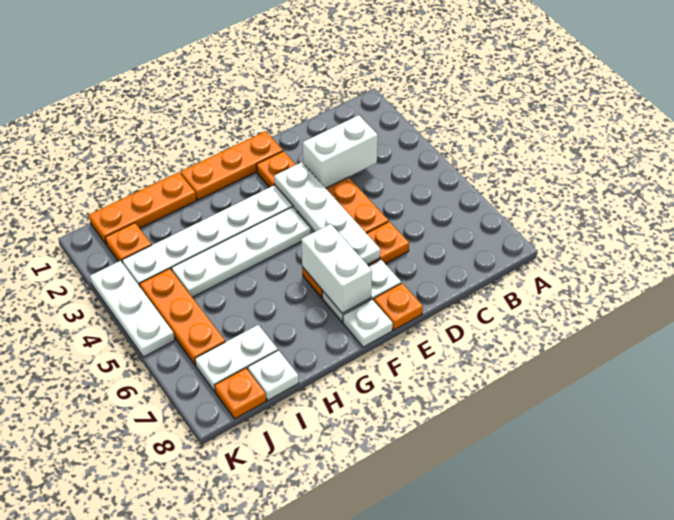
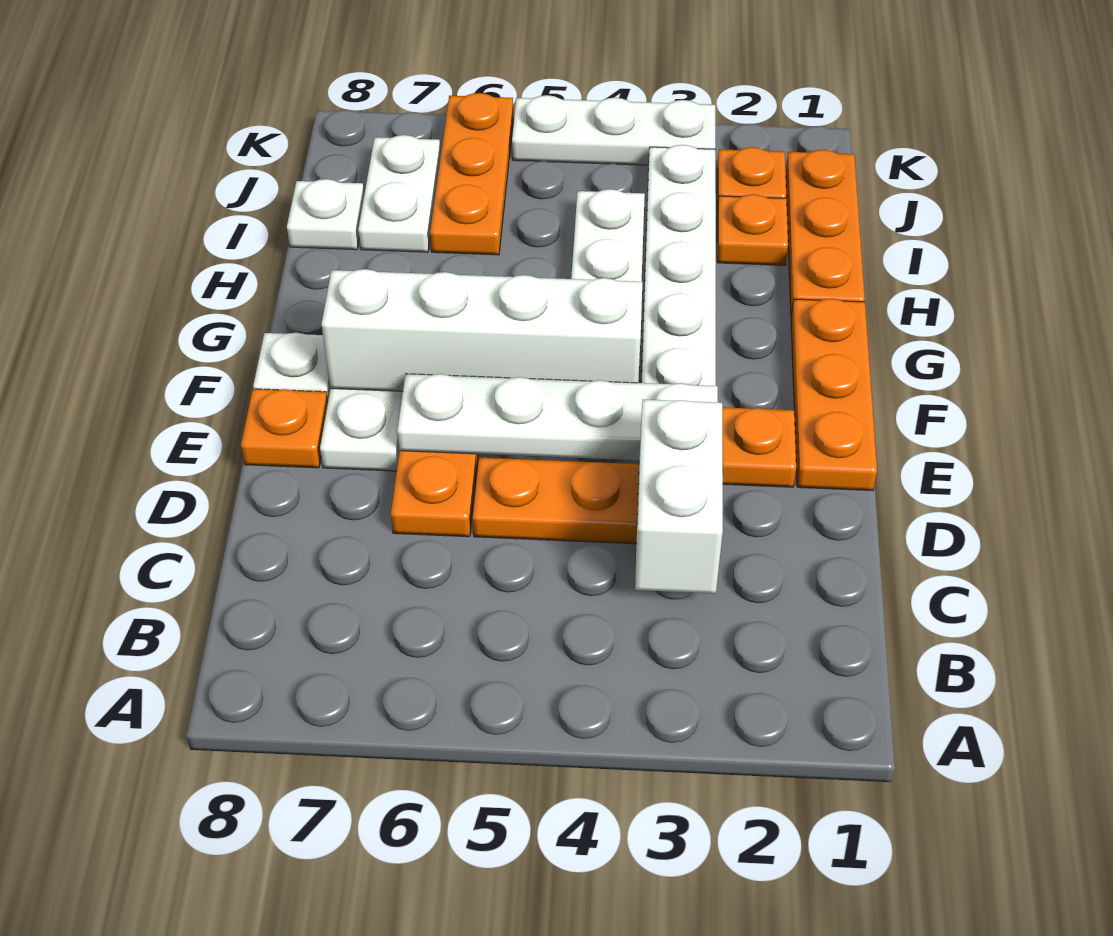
white 1x2 brick [301,224,372,313] -> white 1x4 brick [322,269,642,391]
orange 1x3 plate [140,268,225,365] -> orange 1x3 plate turned to [430,93,513,255]
orange 1x1 plate [215,368,266,419] -> orange 1x1 plate moved to [717,194,788,265]

